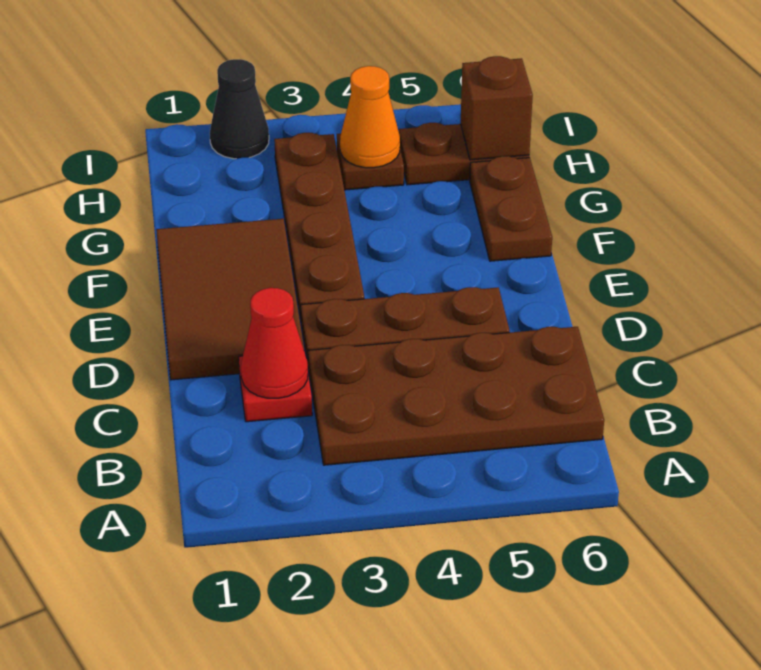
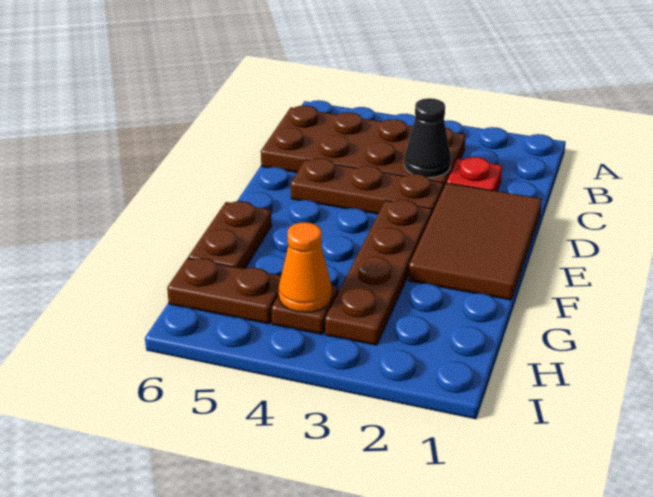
red 1x1 cone [241,288,308,398] -> none
brown 1x1 brick [461,56,533,160] -> none
black 1x1 cone [210,59,269,159] -> black 1x1 cone moved to [404,98,451,177]

